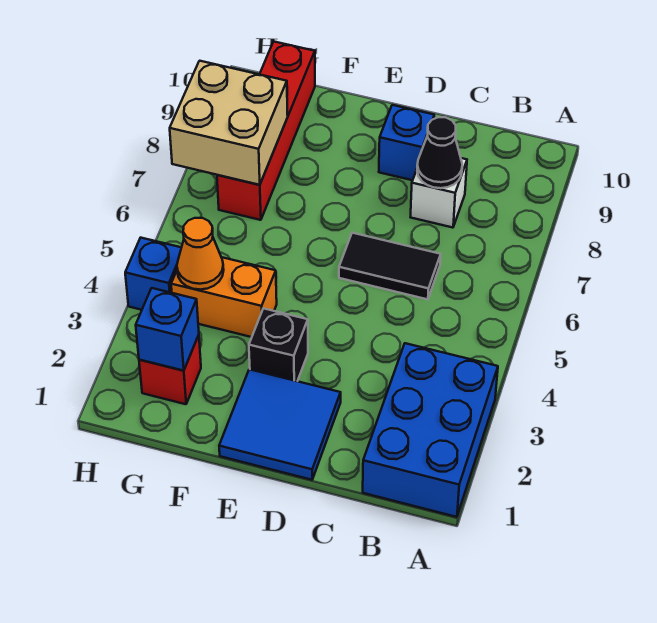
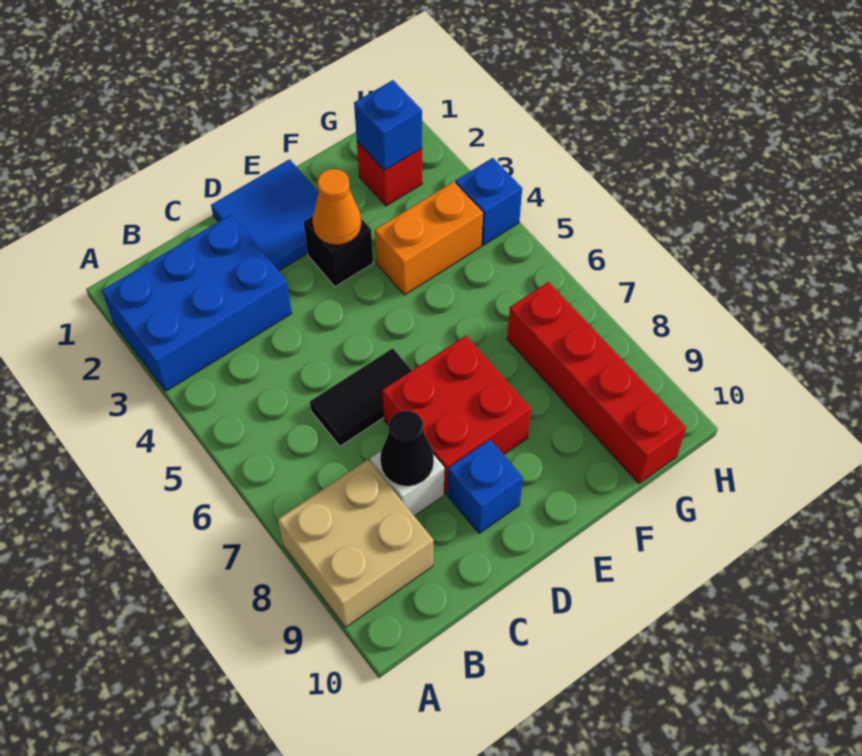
blue 2x3 brick [363,343,498,517] -> blue 2x3 brick turned to [102,215,292,391]
none -> red 2x2 brick [382,336,531,494]
orange 1x1 cone [177,218,224,290] -> orange 1x1 cone moved to [312,169,362,245]
tan 2x2 brick [170,61,288,185] -> tan 2x2 brick moved to [278,460,433,627]

